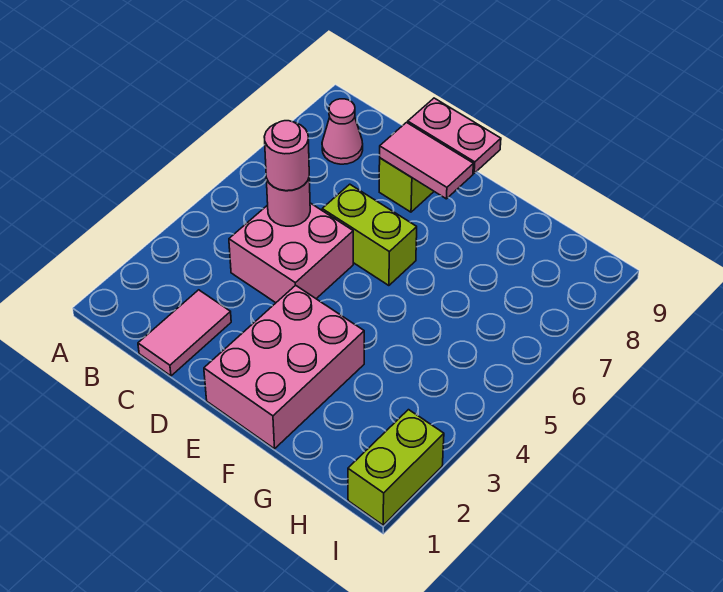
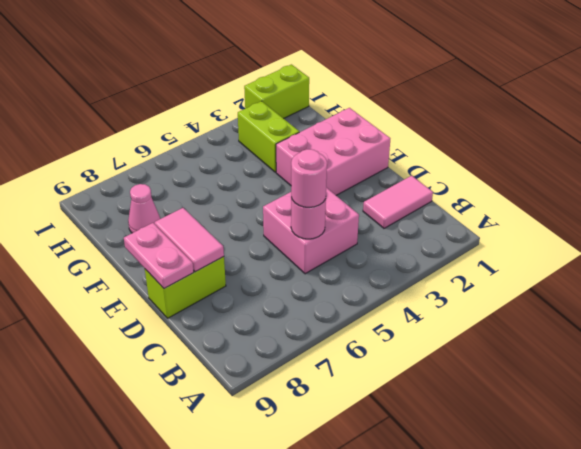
pink 1x1 cone [322,99,363,164] -> pink 1x1 cone moved to [128,184,160,233]
lime 1x2 brick [322,184,417,286] -> lime 1x2 brick moved to [238,101,299,172]

